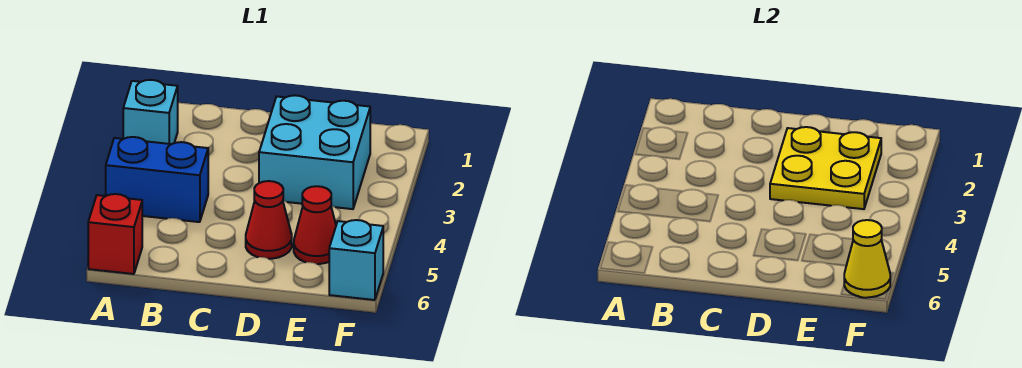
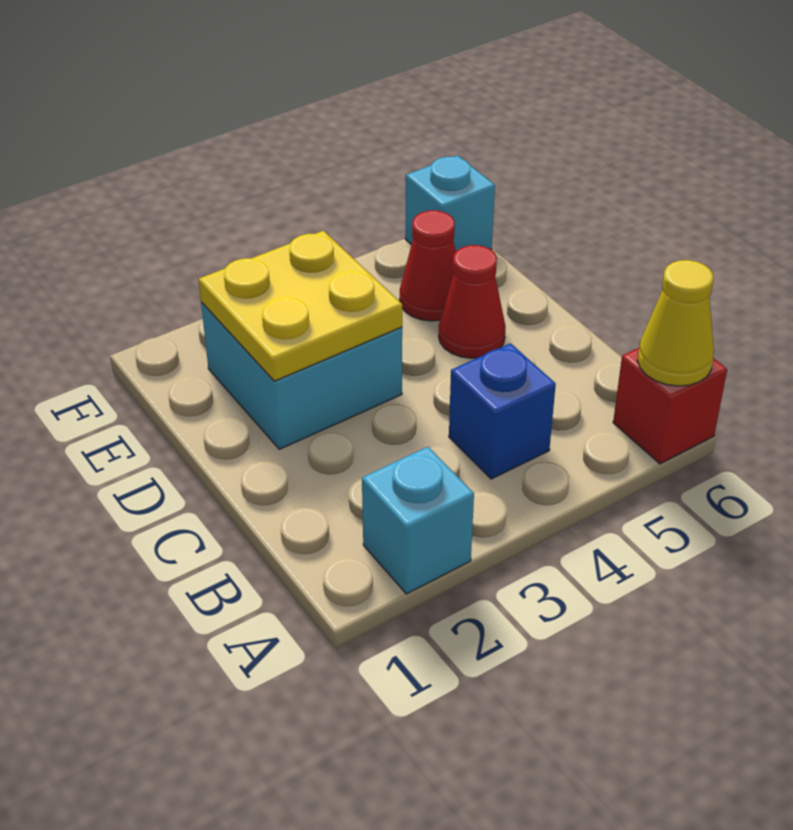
blue 1x2 brick [106,137,208,222] -> blue 1x1 brick [449,343,556,479]
yellow 1x1 cone [844,220,890,298] -> yellow 1x1 cone moved to [637,260,714,386]

